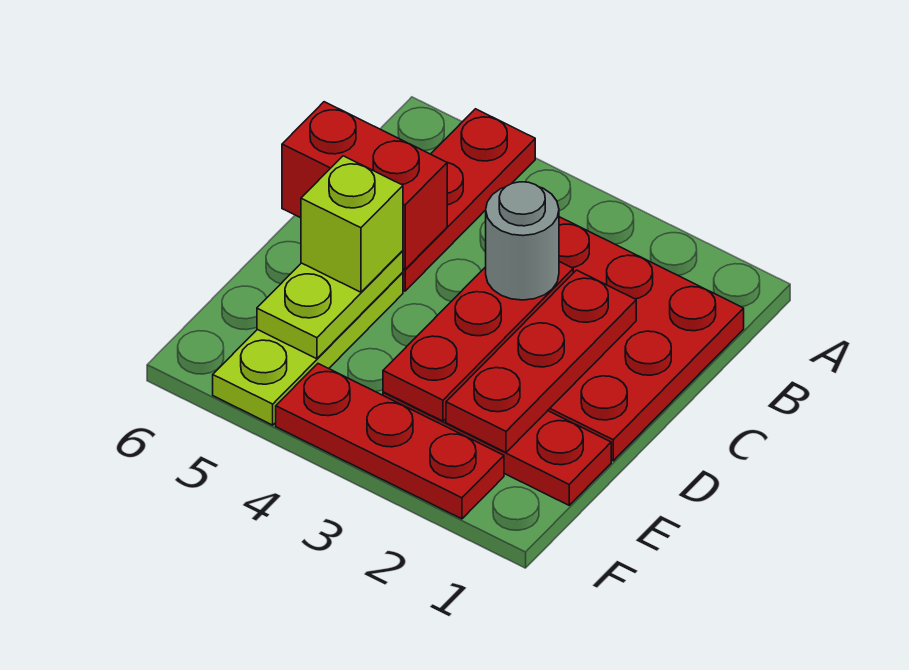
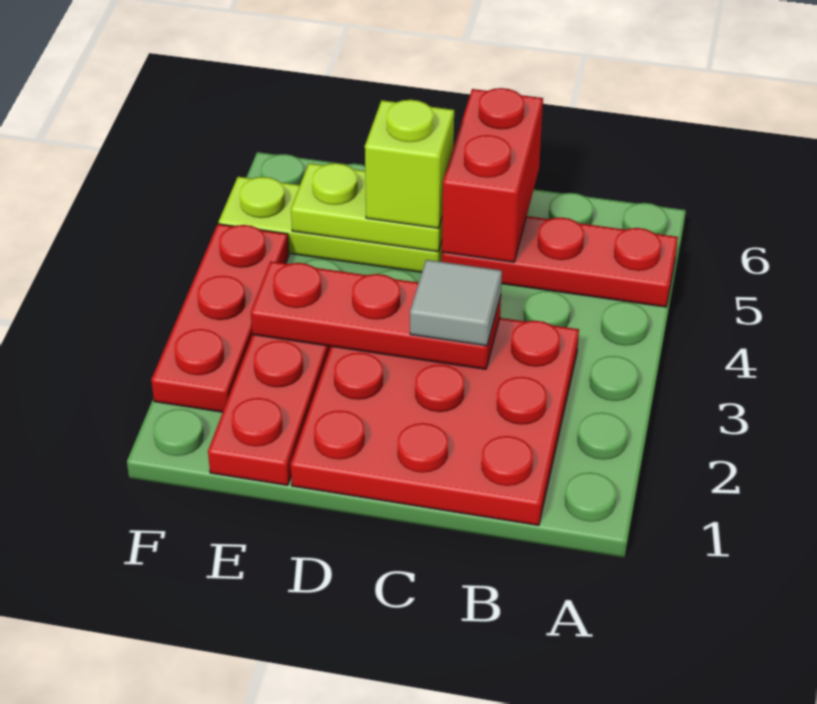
red 1x3 plate [446,270,636,452] -> none
grey 1x1 round brick [486,182,559,300] -> grey 1x1 tile [410,260,502,346]

